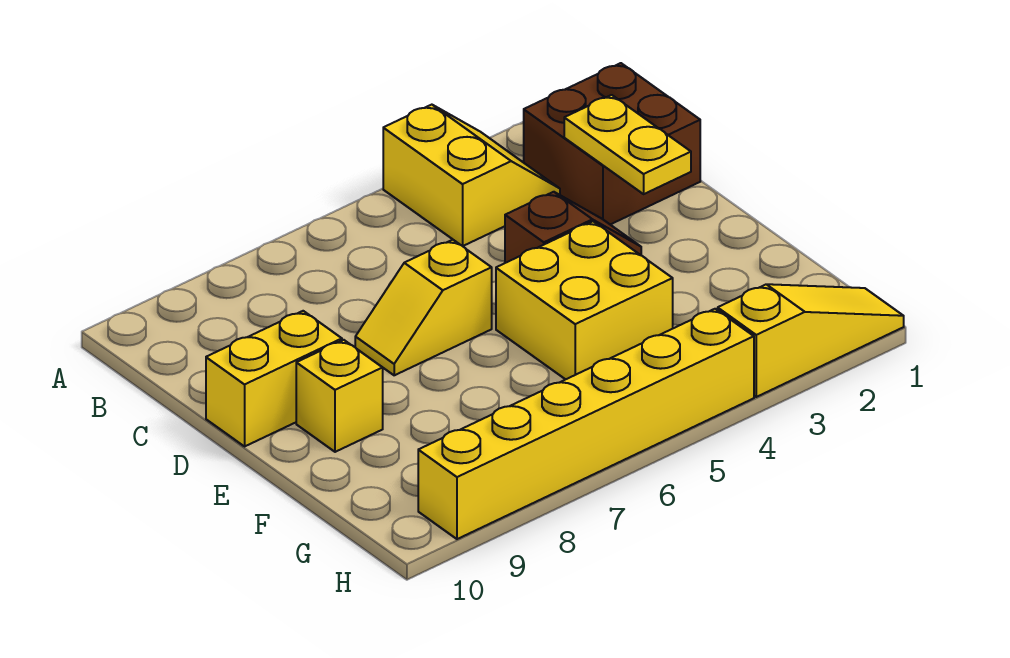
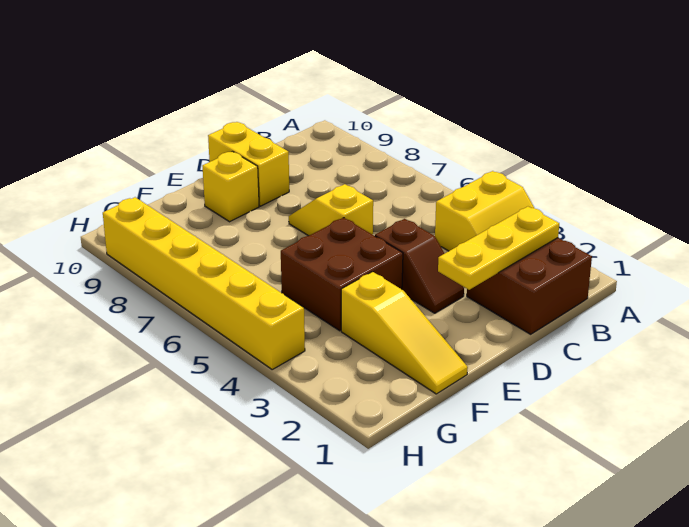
yellow 1x2 plate [564,95,691,194] -> yellow 1x3 plate [438,207,559,290]
yellow 2x2 brick [496,221,673,379] -> brown 2x2 brick [281,218,403,331]
yellow 1x3 slope [718,284,904,397] -> yellow 1x3 slope moved to [341,272,468,394]

